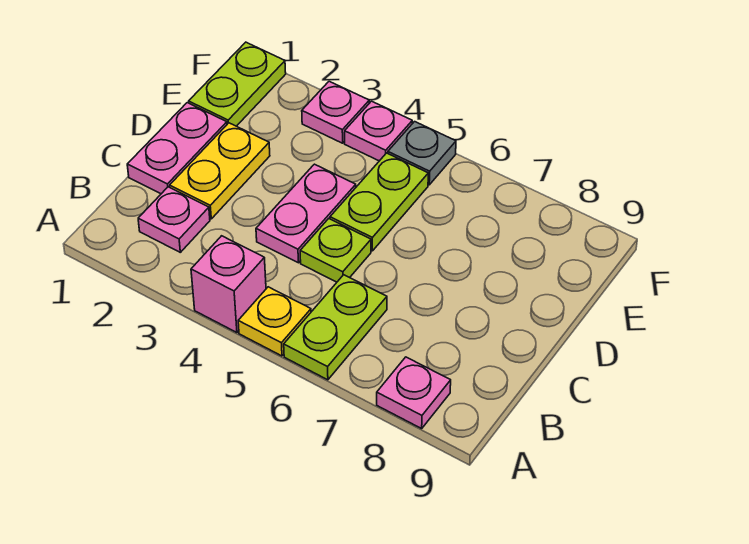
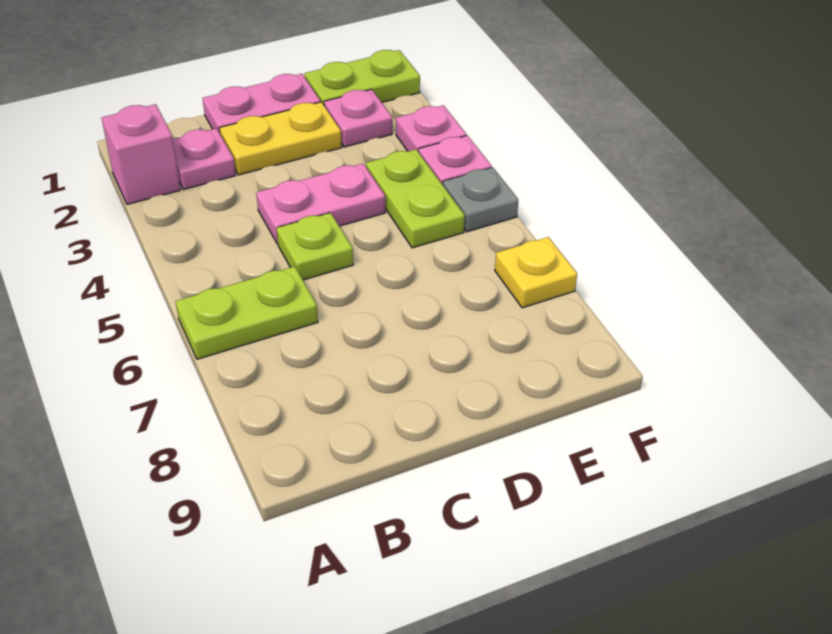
pink 1x1 brick [191,236,266,333] -> pink 1x1 brick moved to [102,104,181,204]
yellow 1x1 plate [238,287,311,356] -> yellow 1x1 plate moved to [495,237,577,308]
pink 1x1 plate [377,357,451,429] -> pink 1x1 plate moved to [324,89,392,147]
lime 1x2 plate [330,153,428,251] -> lime 1x2 plate turned to [366,149,465,248]

